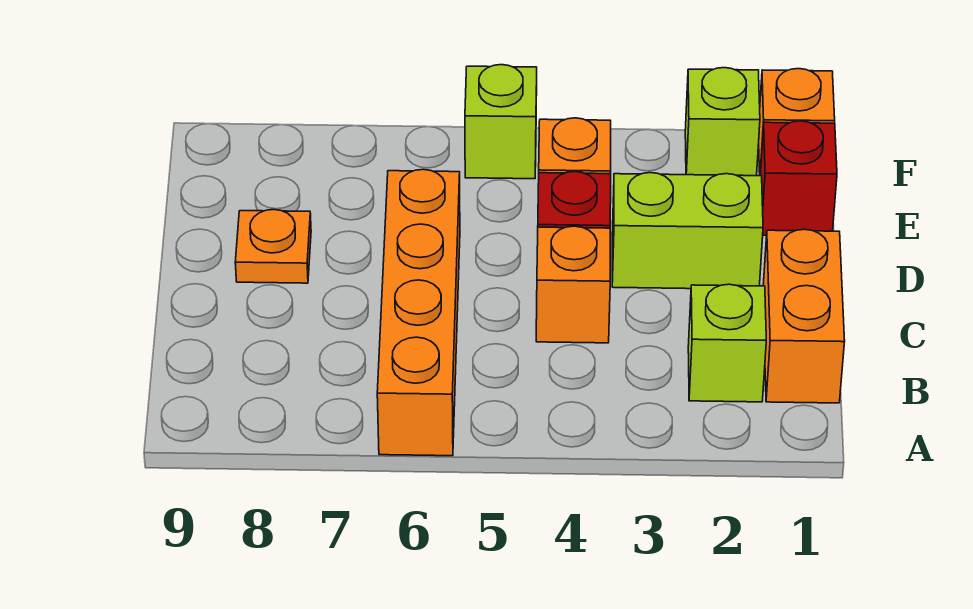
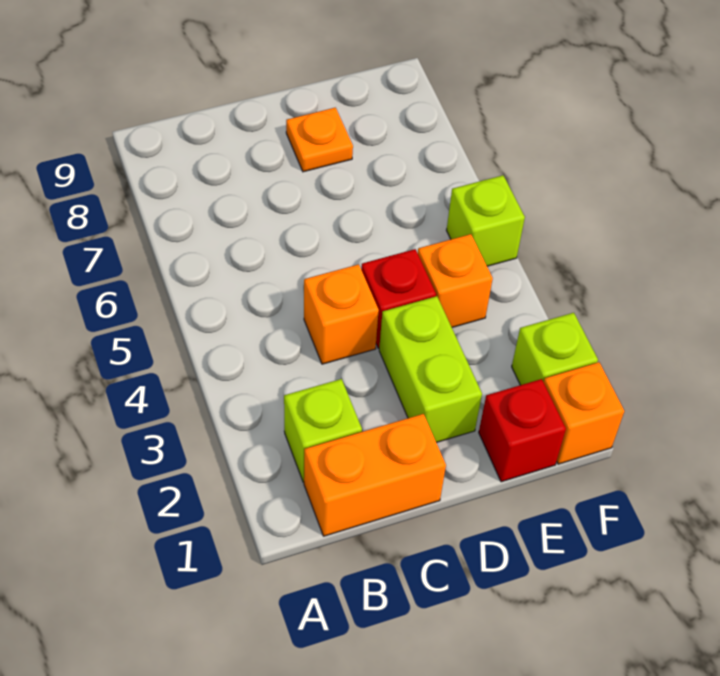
orange 1x4 brick [377,169,460,456] -> none

